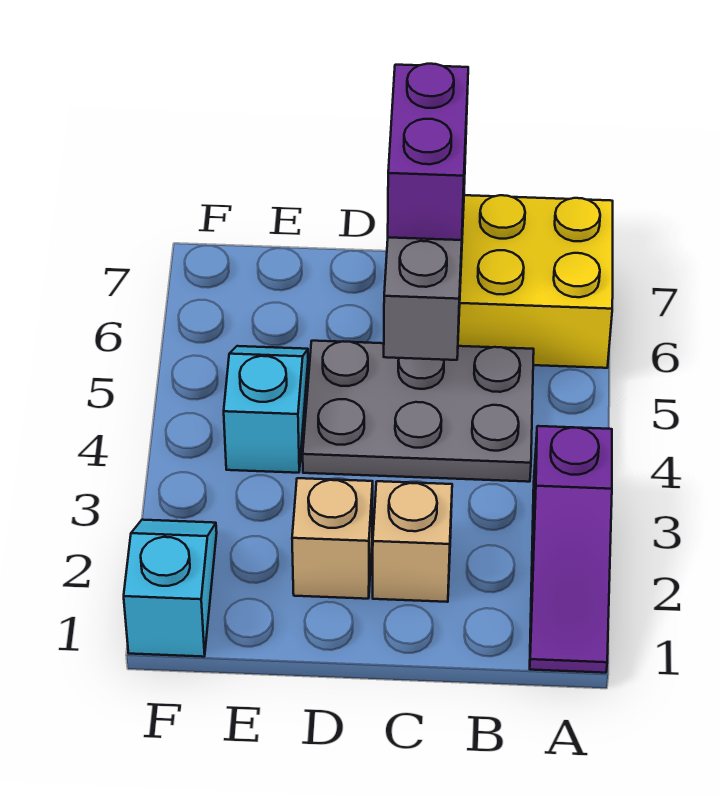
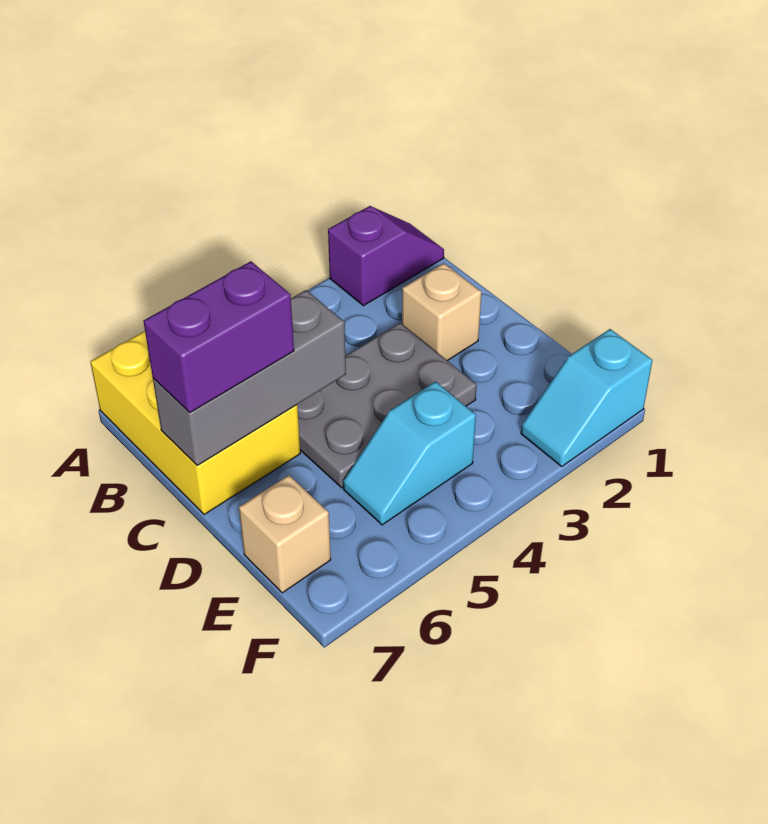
purple 1x3 slope [530,426,612,673] -> purple 1x2 slope [328,206,444,306]
grey 2x3 plate [303,341,534,482] -> grey 2x3 plate turned to [297,323,477,488]
tan 1x1 brick [292,478,373,599] -> tan 1x1 brick moved to [239,475,331,593]

